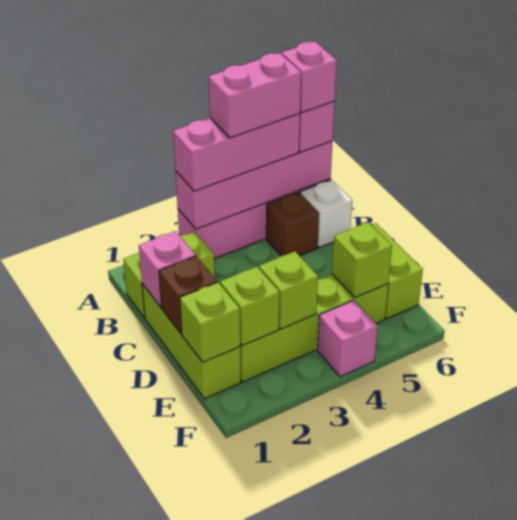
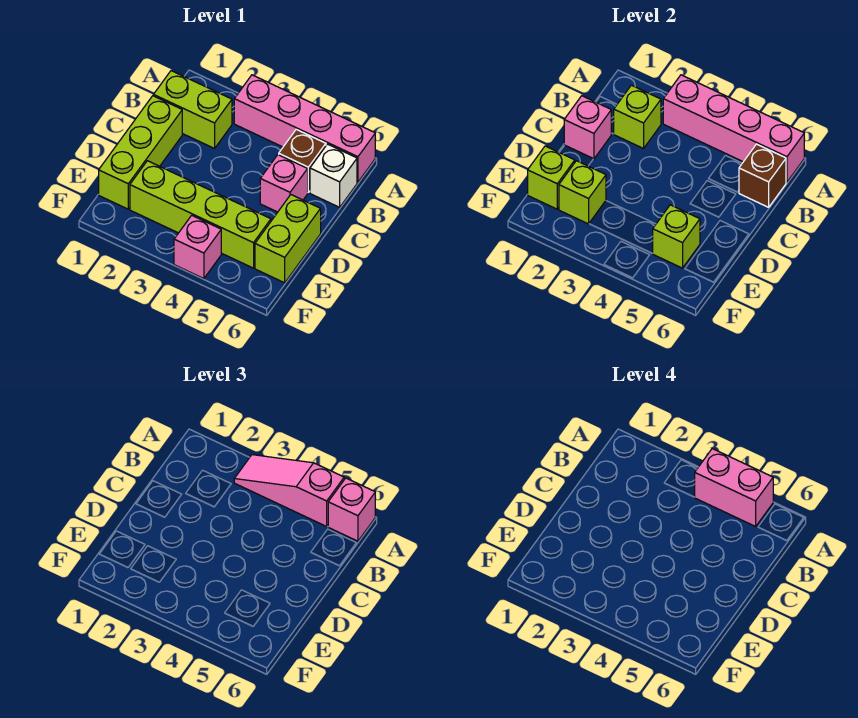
pink 1x3 brick [173,114,300,191] -> pink 1x3 slope [234,455,344,526]
pink 1x1 brick [282,42,337,112] -> pink 1x1 brick moved to [260,155,308,212]
brown 1x1 brick [159,256,217,334] -> brown 1x1 brick moved to [739,144,786,207]
lime 1x1 brick [259,252,318,329] -> lime 1x1 brick moved to [614,85,661,149]

